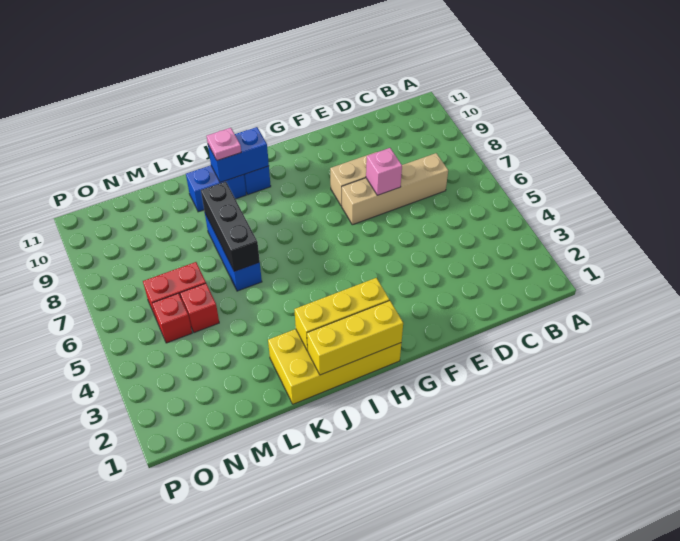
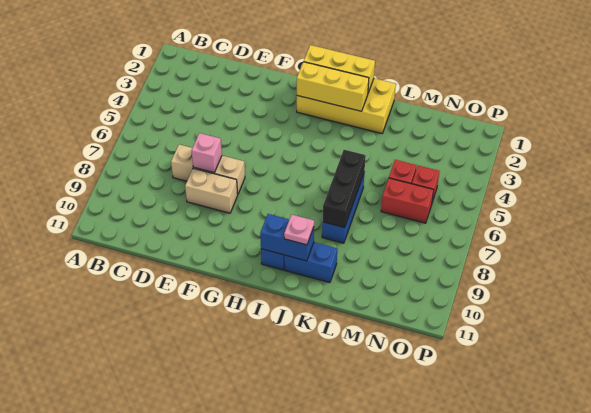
tan 1x4 brick [342,153,448,225] -> tan 1x3 brick [171,145,245,194]

